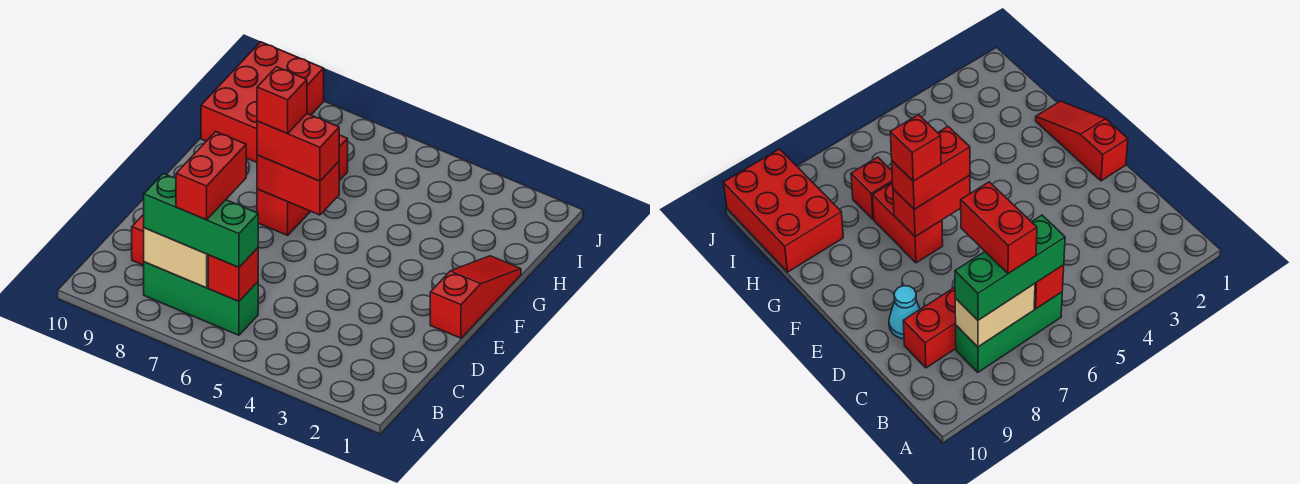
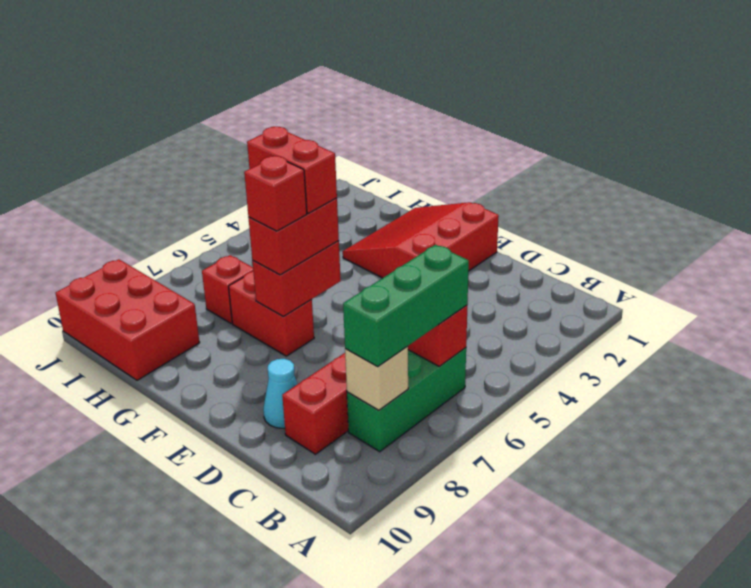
tan 1x2 brick [144,228,208,288] -> tan 1x1 brick [345,346,408,410]
red 1x2 brick [176,131,246,220] -> red 1x2 brick moved to [247,127,337,213]
red 1x3 slope [430,256,521,338] -> red 3x3 slope [343,202,499,278]

